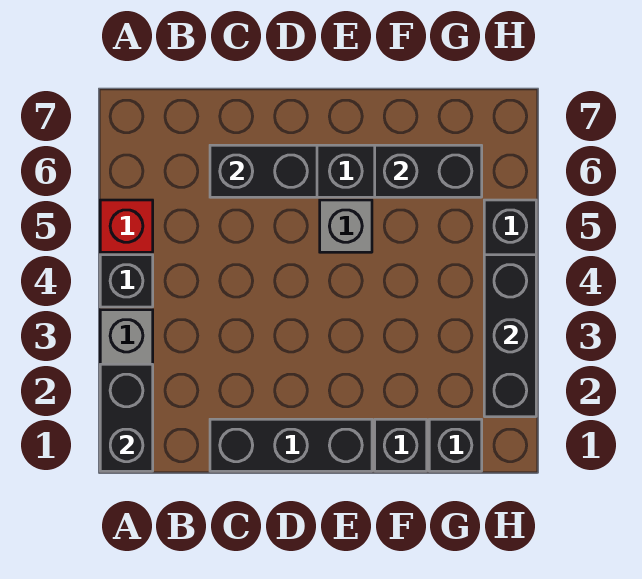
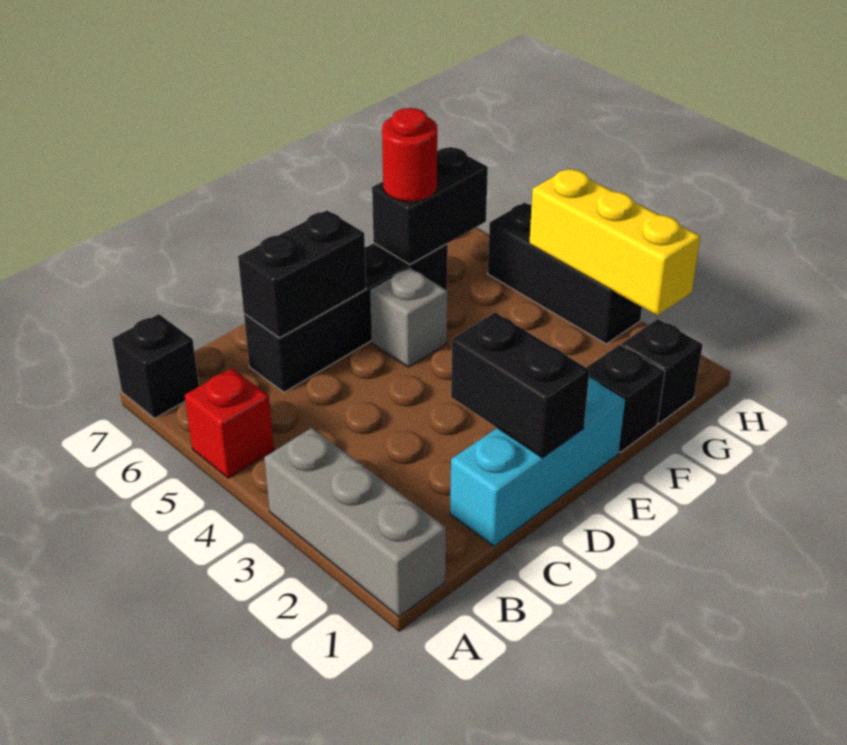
black 1x2 brick [100,364,153,471] -> black 1x2 brick moved to [451,313,589,458]
black 1x1 brick [100,255,153,307] -> black 1x1 brick moved to [112,314,199,418]
black 1x3 brick [210,419,372,471] -> cyan 1x3 brick [450,378,625,546]
none -> red 1x1 round brick [382,108,437,202]
black 1x3 brick [484,255,536,417] -> yellow 1x3 brick [529,169,700,315]

